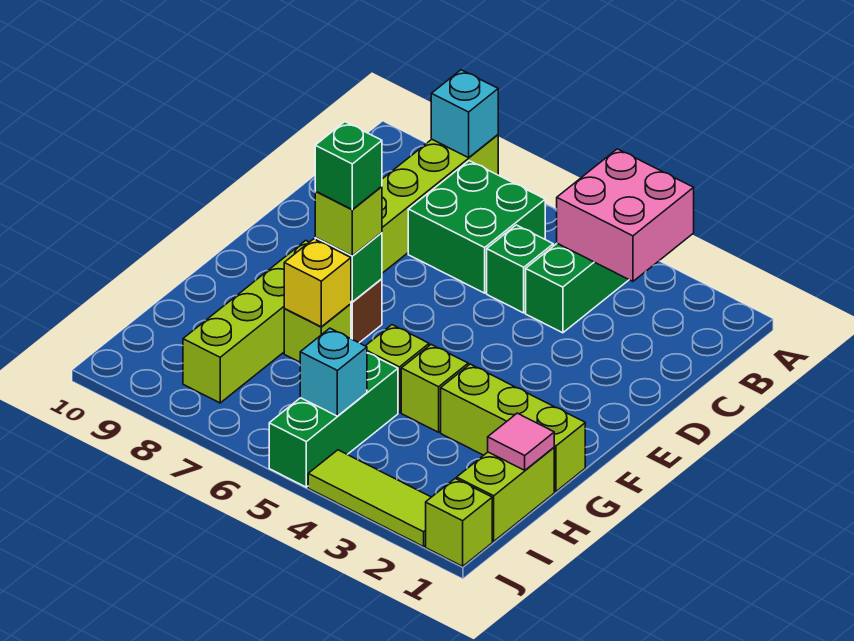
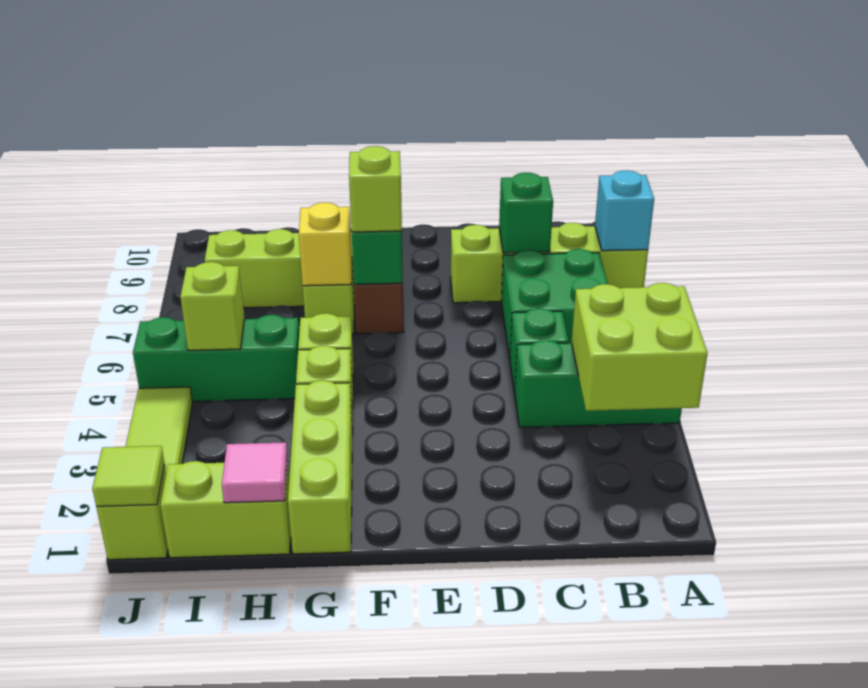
pink 2x2 brick [557,149,694,281] -> lime 2x2 brick [571,283,708,411]
green 1x1 brick [315,122,382,209] -> green 1x1 brick moved to [499,173,553,253]
cyan 1x1 brick [300,328,367,416] -> lime 1x1 brick [180,262,244,350]
none -> lime 1x1 tile [92,446,165,506]

